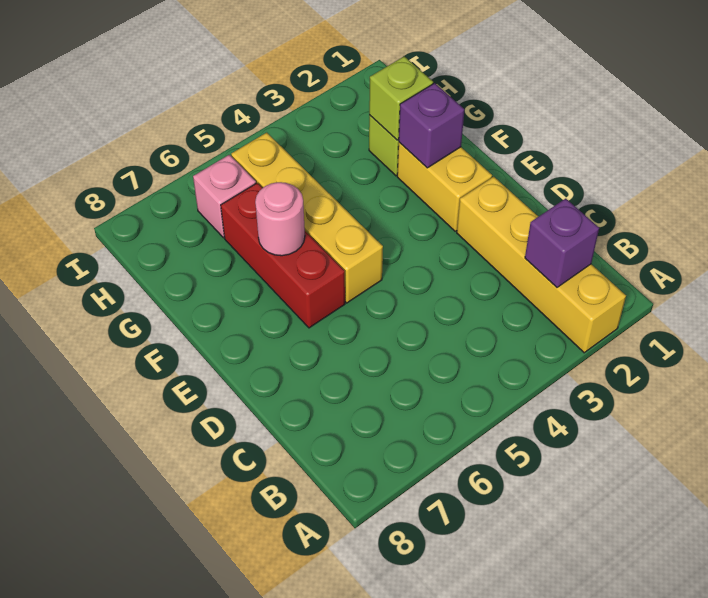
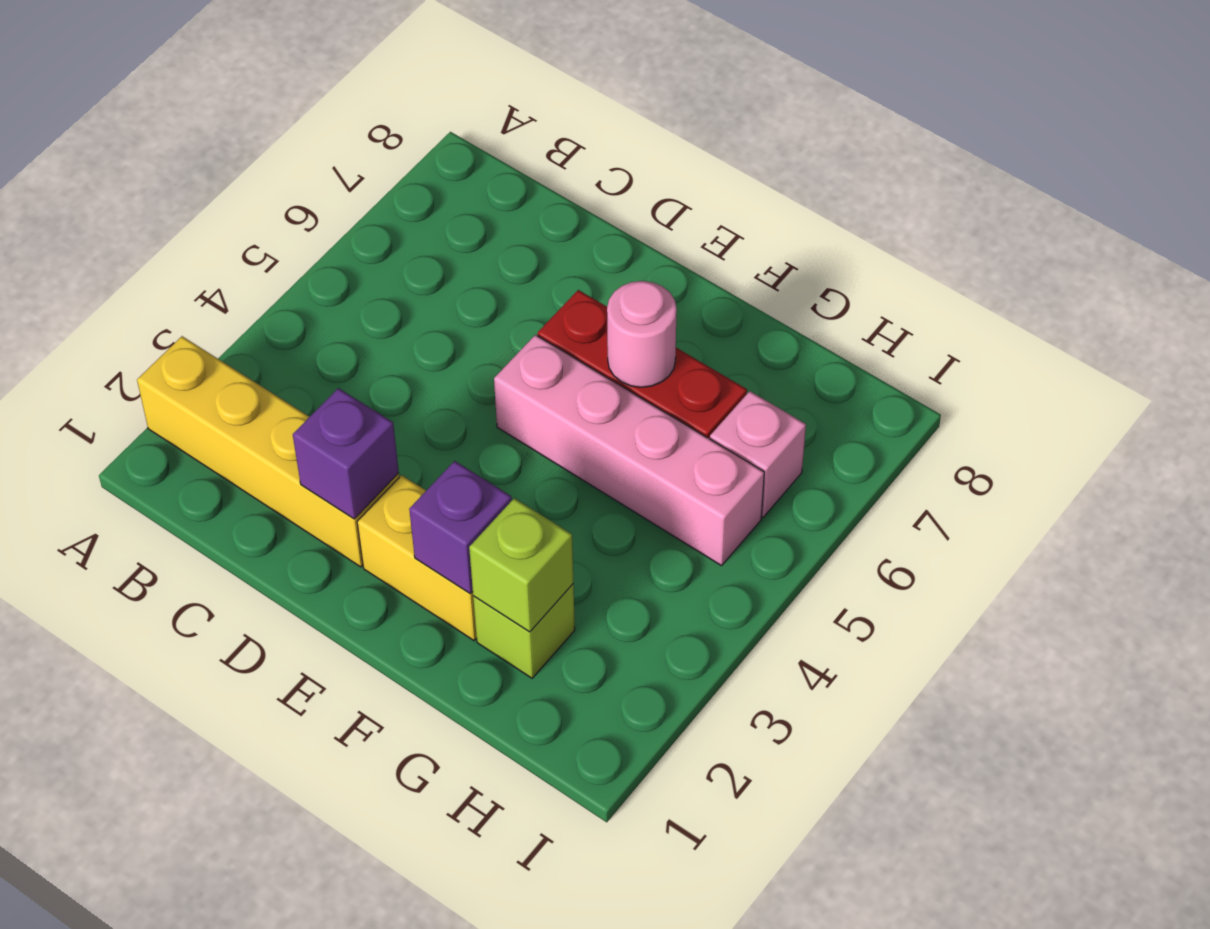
purple 1x1 brick [525,199,599,287] -> purple 1x1 brick moved to [293,388,399,519]
yellow 1x4 brick [231,133,383,303] -> pink 1x4 brick [494,335,764,566]

